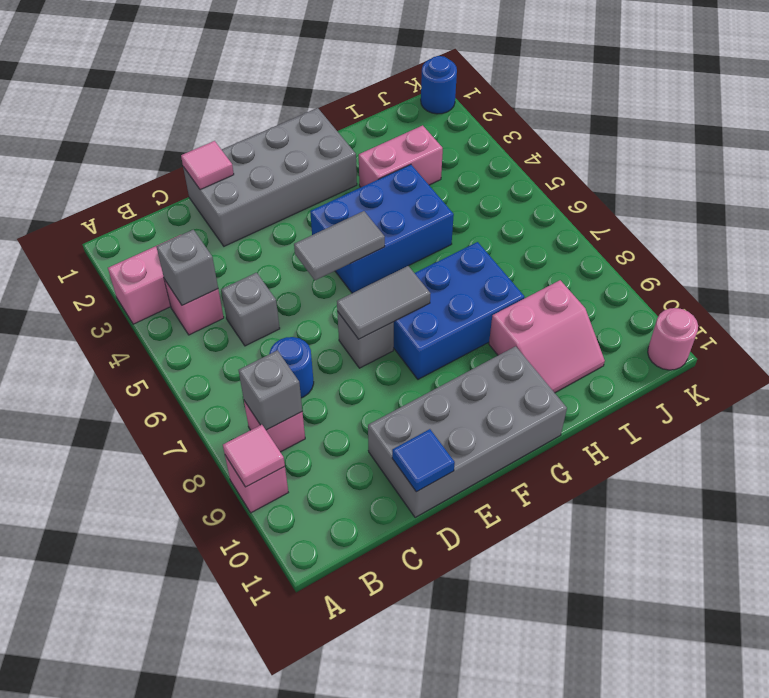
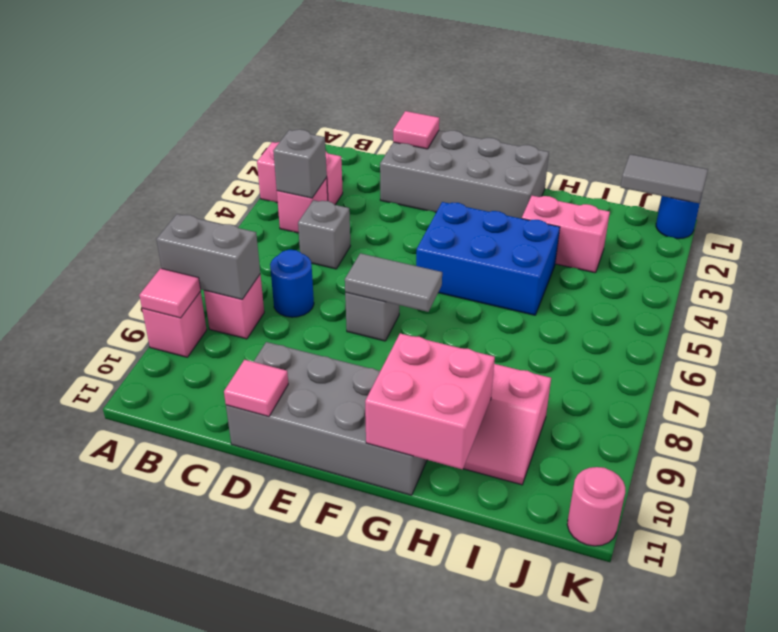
grey 1x1 brick [239,351,302,430] -> grey 1x2 brick [156,214,260,299]
blue 1x1 tile [392,429,455,492] -> pink 1x1 tile [224,360,288,416]
grey 1x2 tile [294,211,385,280] -> grey 1x2 tile moved to [621,154,708,203]
blue 2x3 brick [393,242,525,379] -> none
none -> pink 2x2 brick [365,333,495,469]

